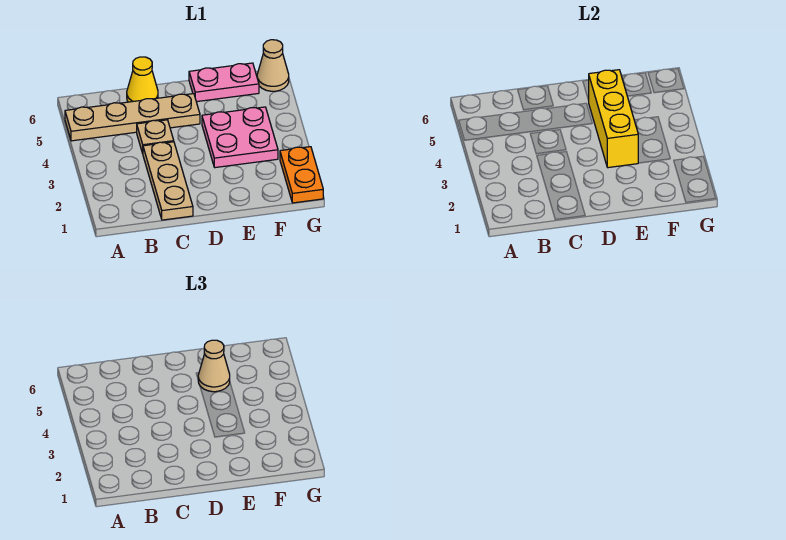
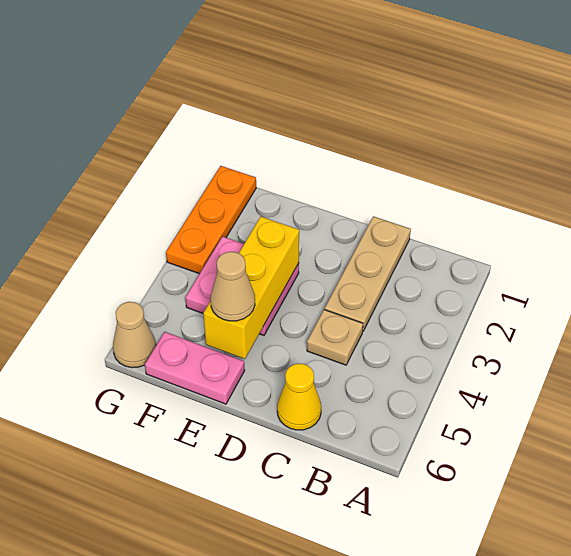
tan 1x4 plate [65,94,200,141] -> none
orange 1x2 plate [280,147,323,203] -> orange 1x3 plate [166,166,256,274]

